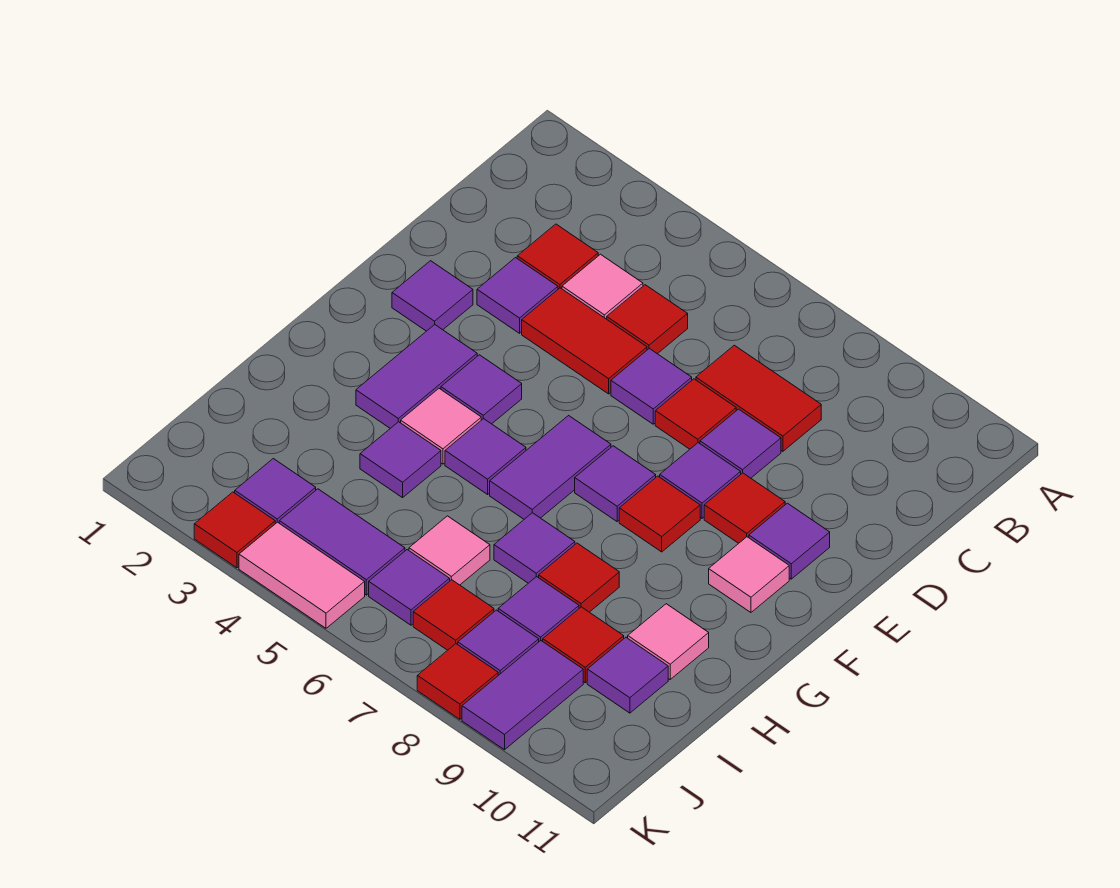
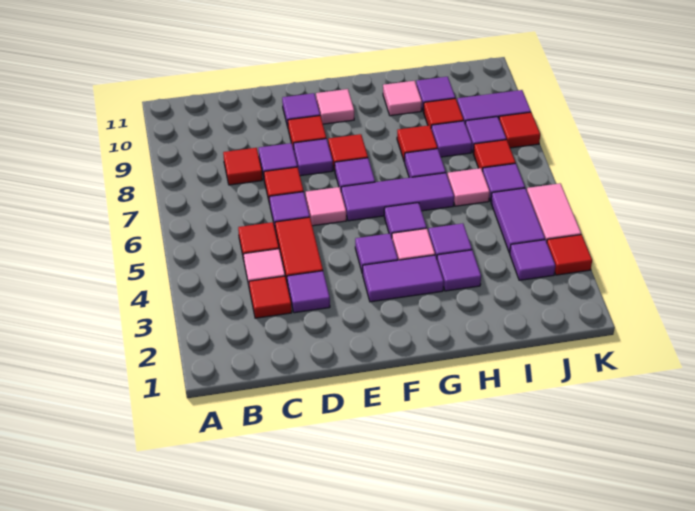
red 1x2 tile [696,345,821,451] -> red 1x1 tile [223,148,262,185]
purple 1x1 tile [392,261,473,331] -> purple 1x1 tile moved to [437,250,481,291]
none -> pink 1x1 tile [306,187,346,226]
purple 1x2 tile [490,416,611,519] -> purple 1x3 tile [341,173,454,221]

